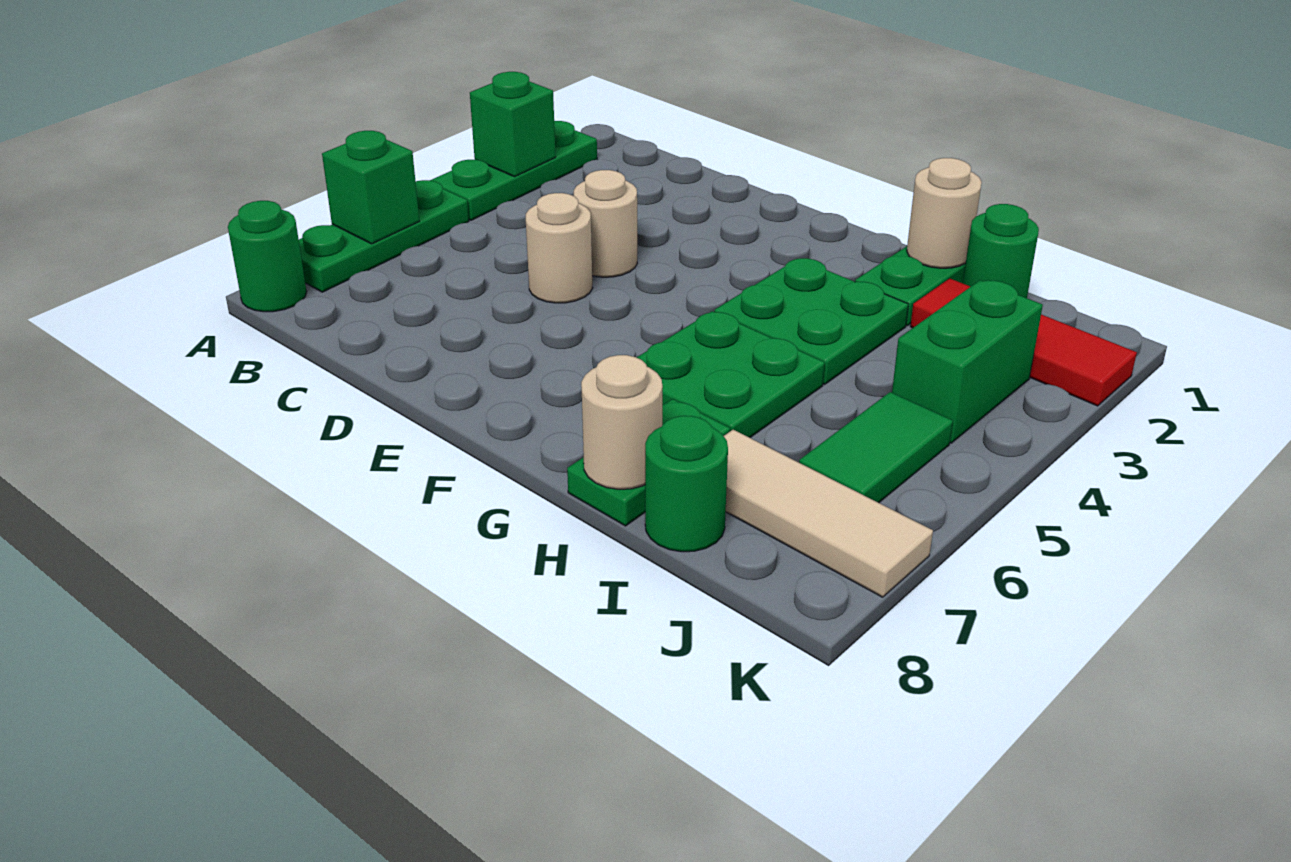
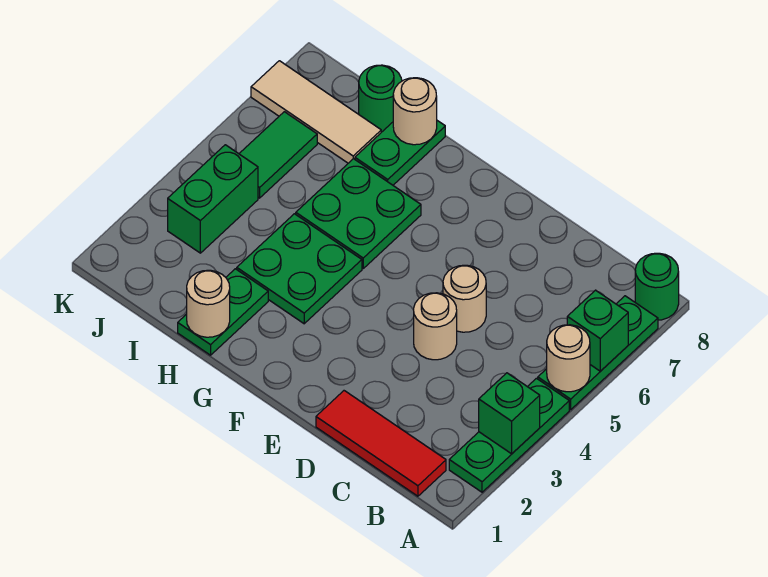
none -> tan 1x1 round brick [547,325,590,392]
green 1x1 round brick [963,204,1039,298] -> none
red 1x3 tile [910,278,1137,406] -> red 1x3 tile moved to [316,391,446,496]

